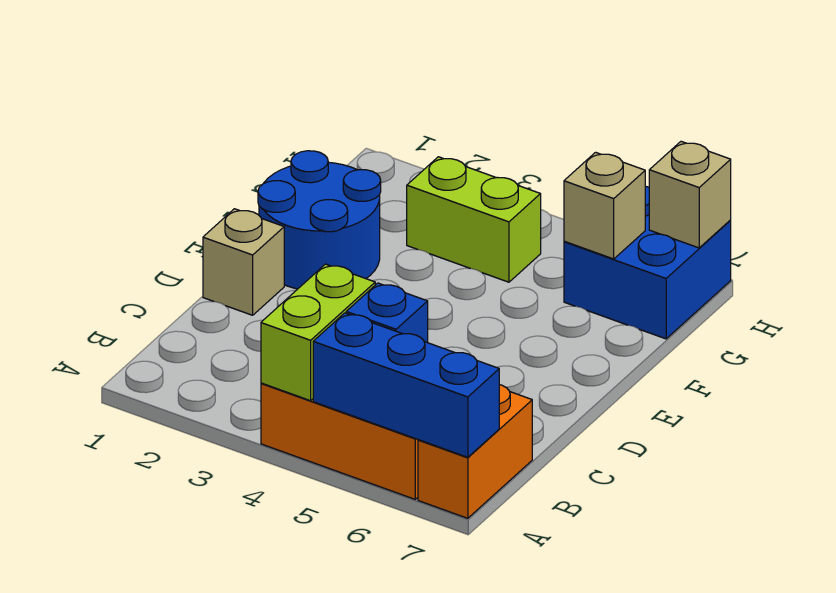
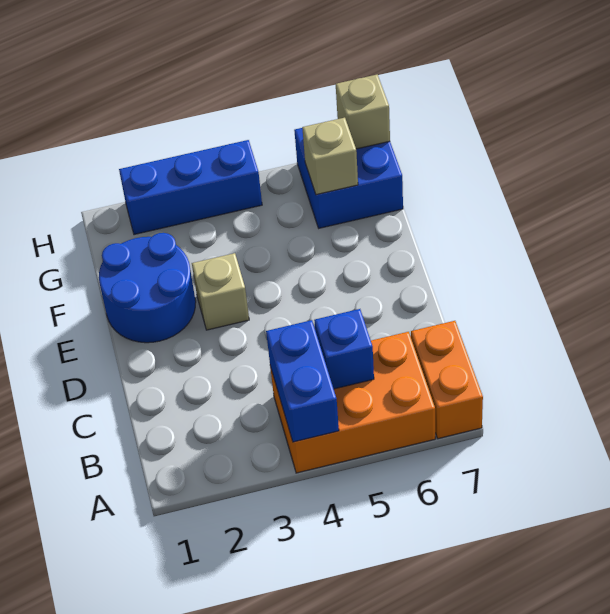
lime 1x2 brick [261,264,375,401] -> blue 1x2 brick [266,320,339,442]
blue 1x3 brick [313,313,499,457] -> blue 1x3 brick moved to [119,140,262,235]
tan 1x1 brick [203,209,284,315] -> tan 1x1 brick moved to [192,253,249,330]
lime 1x2 brick [407,157,541,282] -> none

